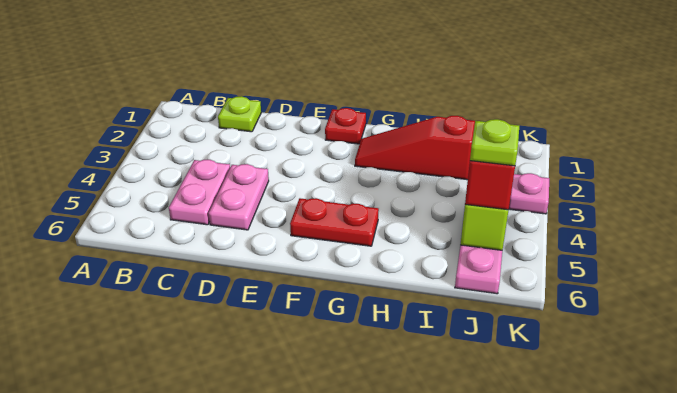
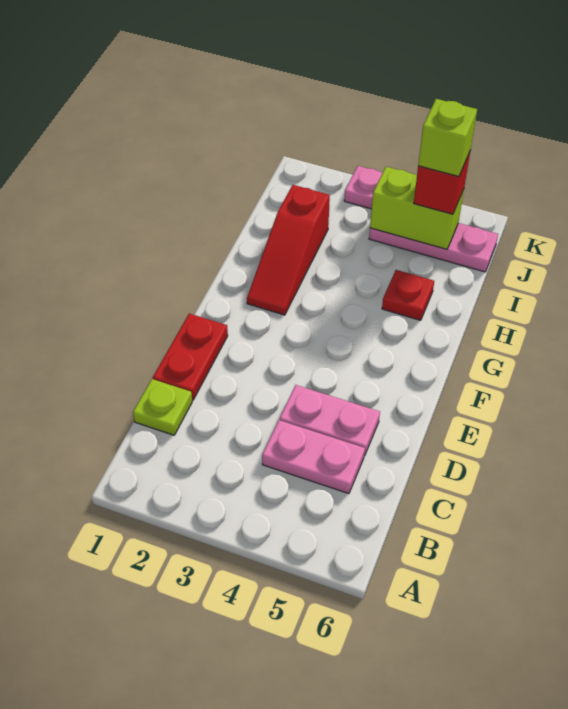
red 1x1 plate [325,108,366,144] -> red 1x1 plate moved to [382,270,434,320]
red 1x2 plate [290,198,379,246] -> red 1x2 plate moved to [153,314,228,400]
lime 1x1 plate [470,119,519,166] -> lime 1x1 brick [418,99,477,177]

